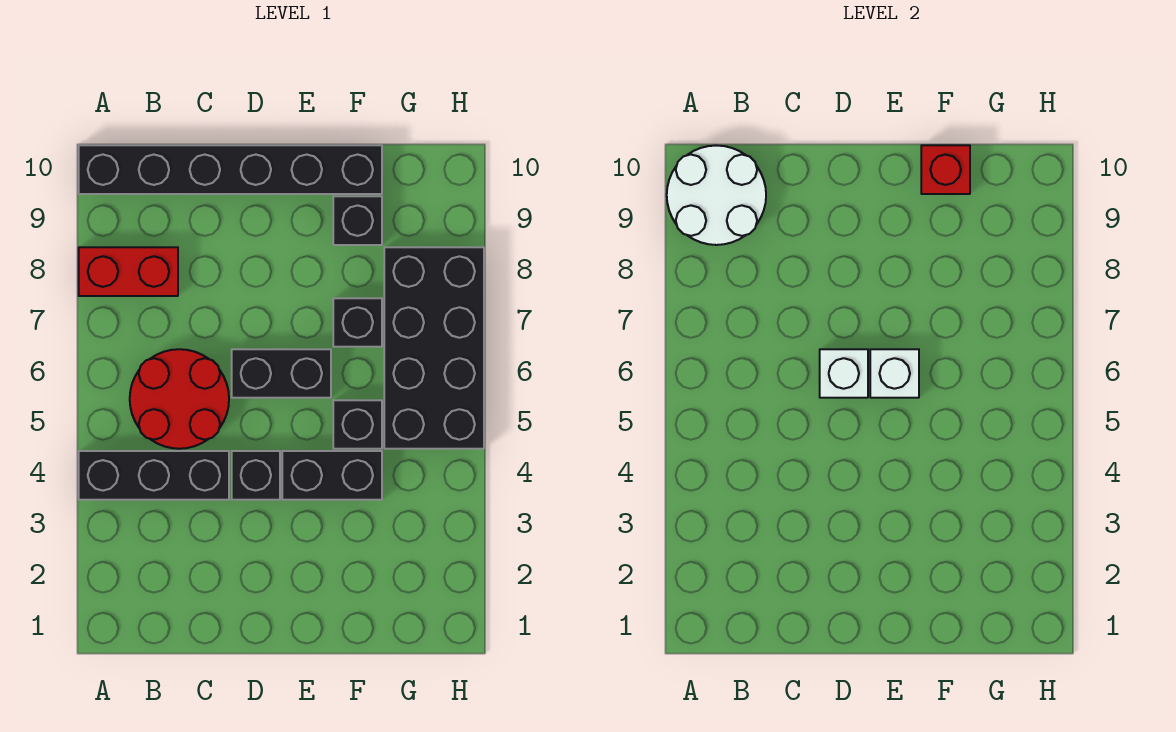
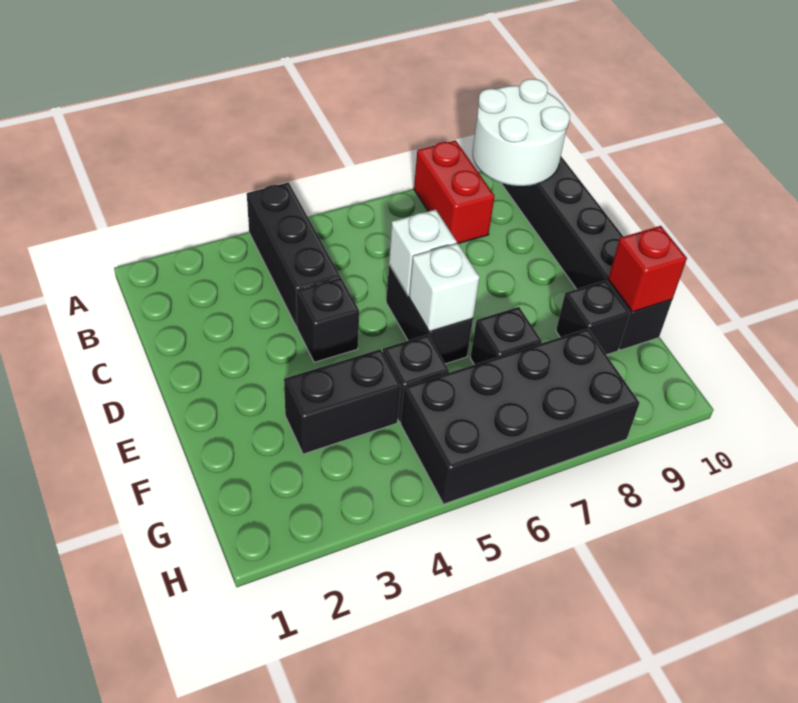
red 2x2 round brick [130,349,229,449] -> none
black 1x2 brick [282,451,382,500] -> black 1x2 brick turned to [284,349,401,454]

